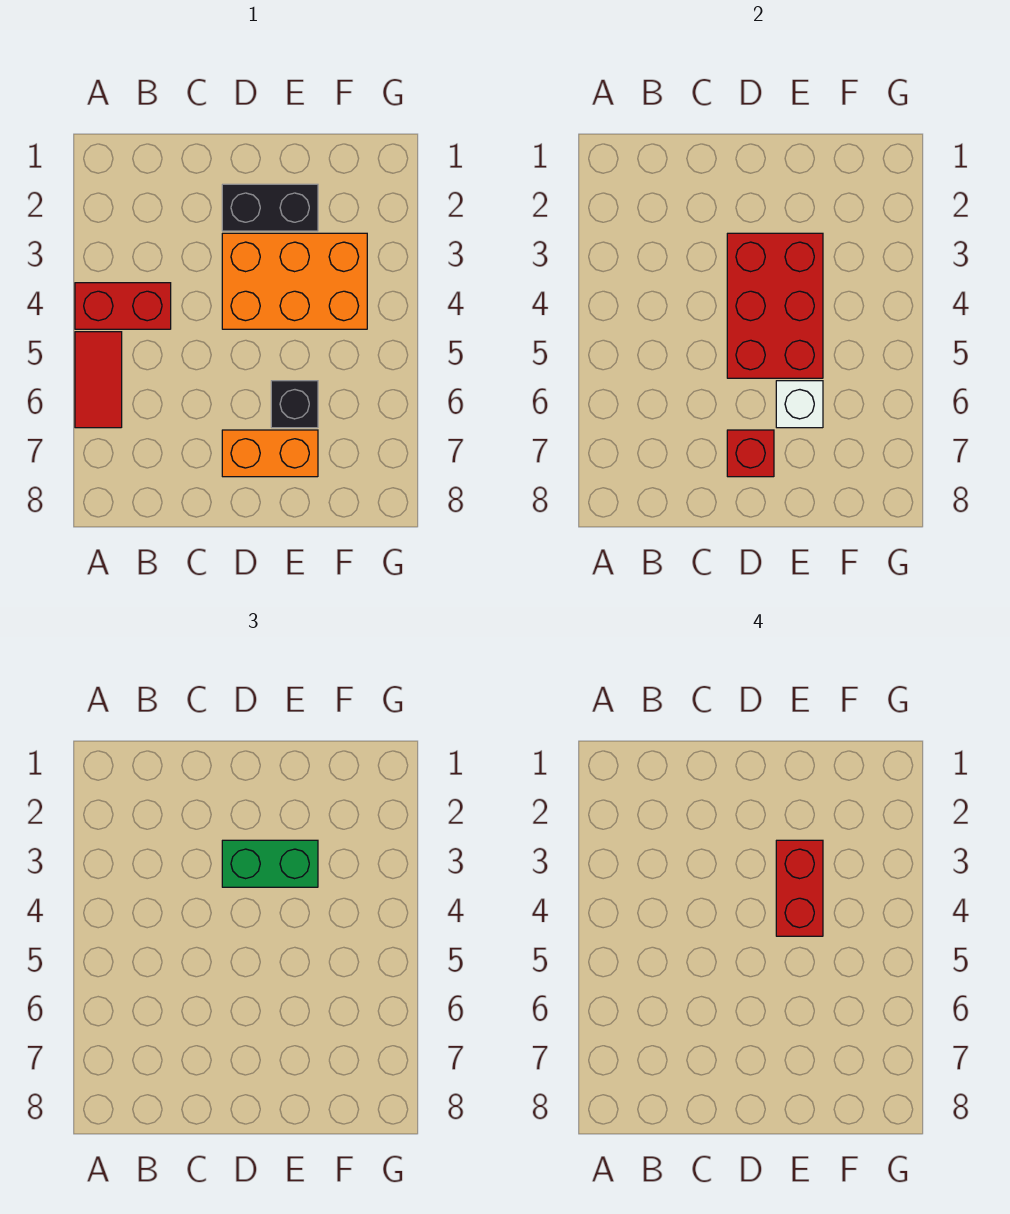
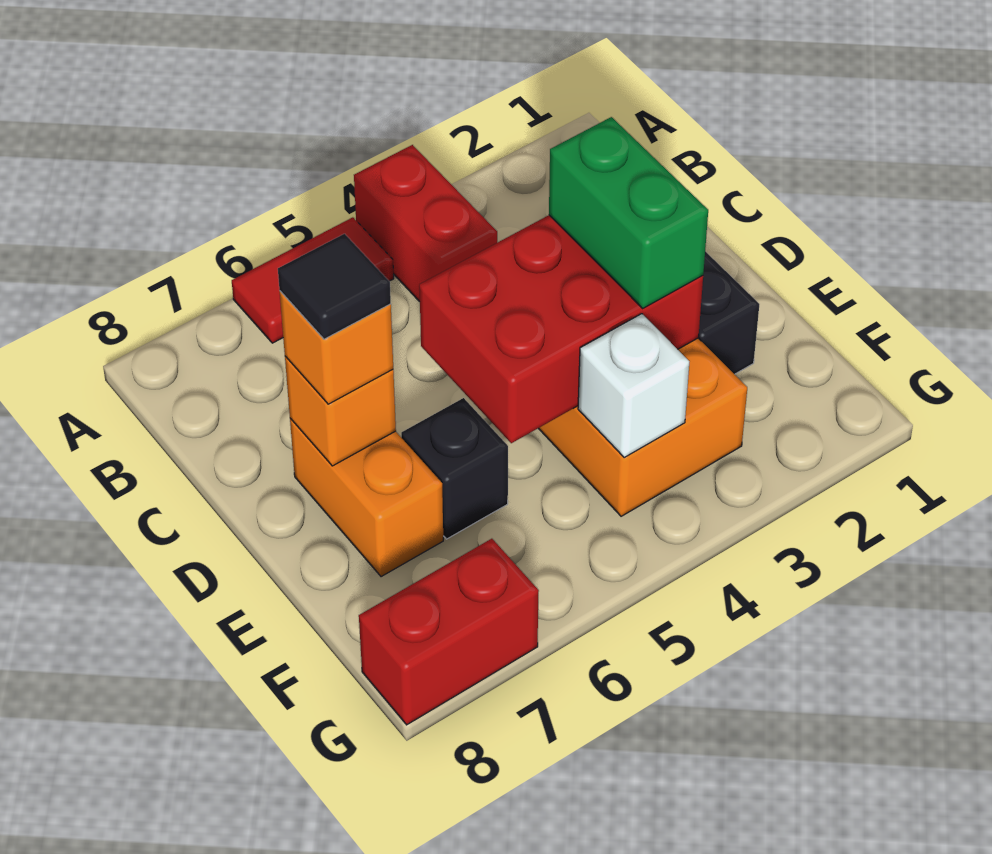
red 1x1 brick [727,430,774,477] -> orange 1x1 brick [285,356,396,466]
none -> orange 1x1 brick [280,291,393,404]
none -> black 1x1 tile [278,234,391,339]
red 1x2 brick [776,840,823,936] -> red 1x2 brick moved to [359,539,539,725]
white 1x1 brick [776,381,823,428] -> white 1x1 brick moved to [578,314,689,457]

